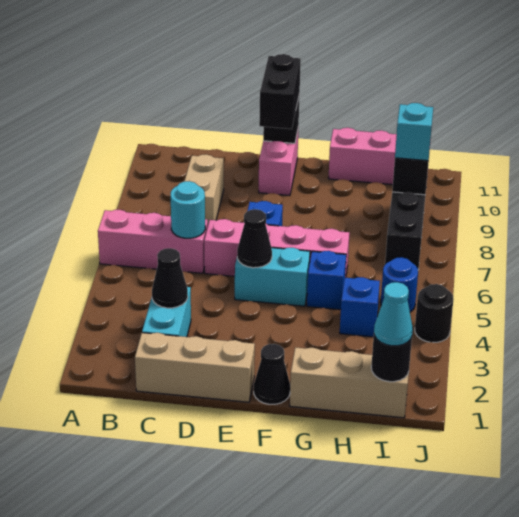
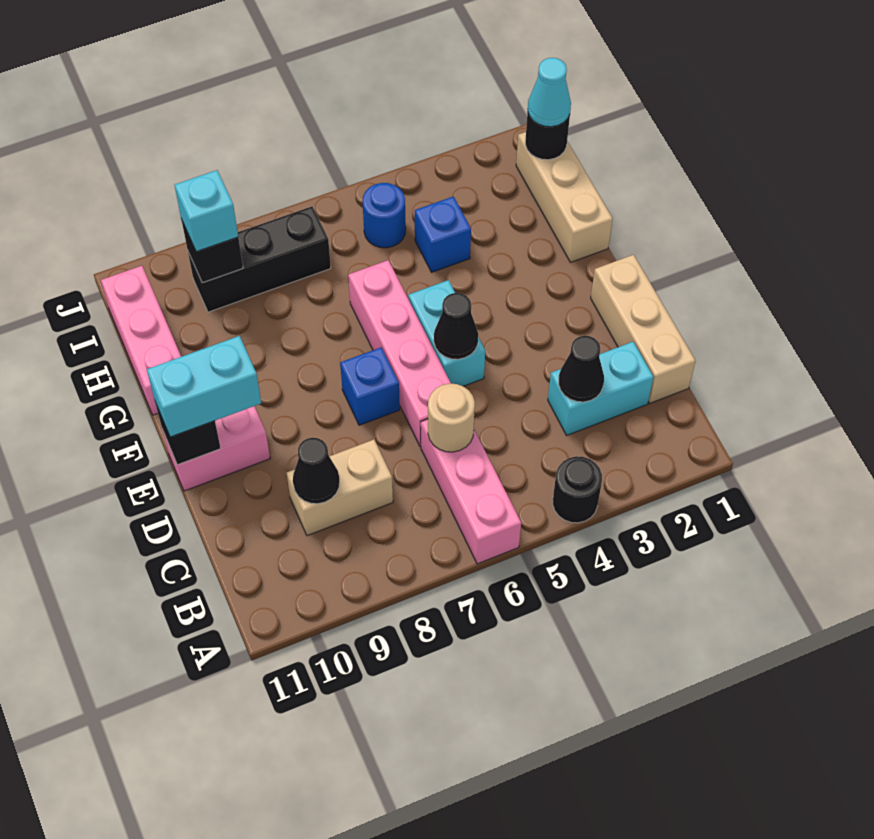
cyan 1x1 round brick [171,181,205,238] -> tan 1x1 round brick [428,384,475,452]
black 1x2 brick [259,54,301,129] -> cyan 1x2 brick [147,336,261,437]
black 1x1 cone [254,344,290,404] -> black 1x1 cone moved to [293,438,340,504]
blue 1x1 brick [307,251,346,310] -> none
black 1x1 round brick [415,284,453,342] -> black 1x1 round brick moved to [553,456,602,523]

